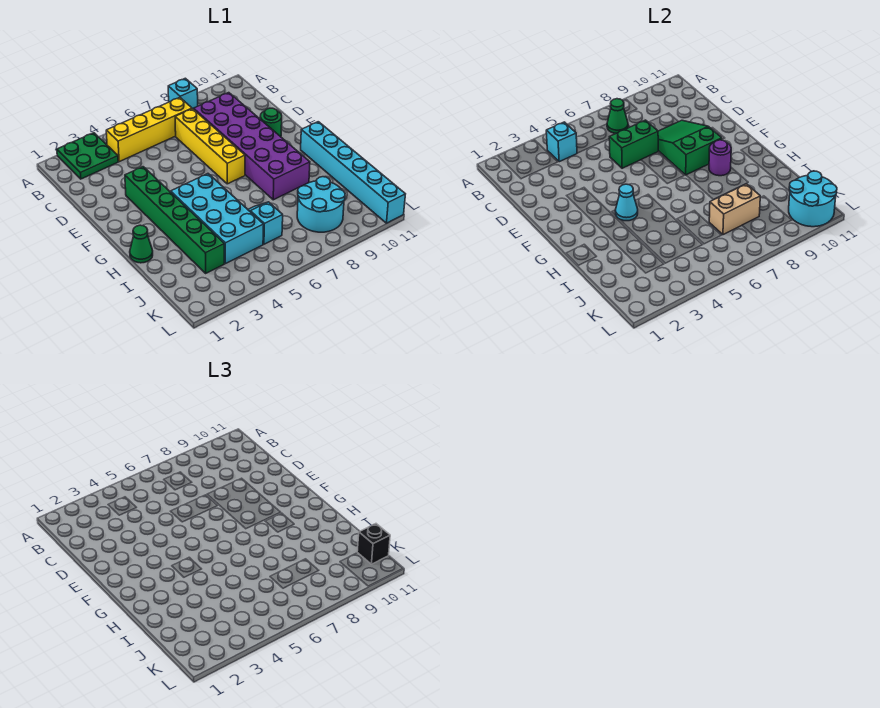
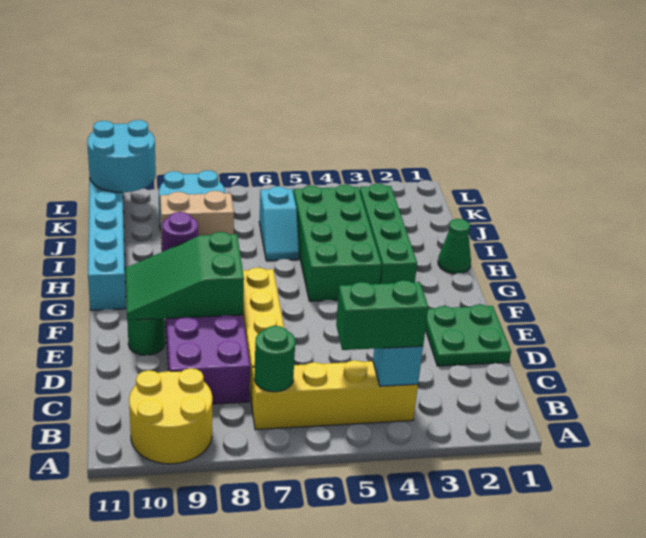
green 2x2 plate [57,133,118,179] -> green 2x2 plate moved to [425,304,511,366]
cyan 1x1 brick [168,78,198,109] -> none
none -> yellow 2x2 round brick [129,368,212,464]
green 1x1 cone [607,99,628,133] -> green 1x1 round brick [254,326,295,392]
green 1x2 brick [609,120,658,168] -> green 1x2 brick moved to [336,280,428,350]
green 2x3 slope [658,120,722,175] -> green 2x3 slope turned to [126,232,244,320]
green 1x6 brick [125,167,224,273] -> green 1x4 brick [360,184,417,284]
cyan 2x4 brick [171,174,264,264] -> green 2x4 brick [294,184,382,301]
cyan 1x1 cone [615,184,638,221] -> none
tan 1x2 brick [709,184,760,235] -> tan 1x2 brick moved to [160,191,234,250]
black 1x1 brick [357,524,390,564] -> none

